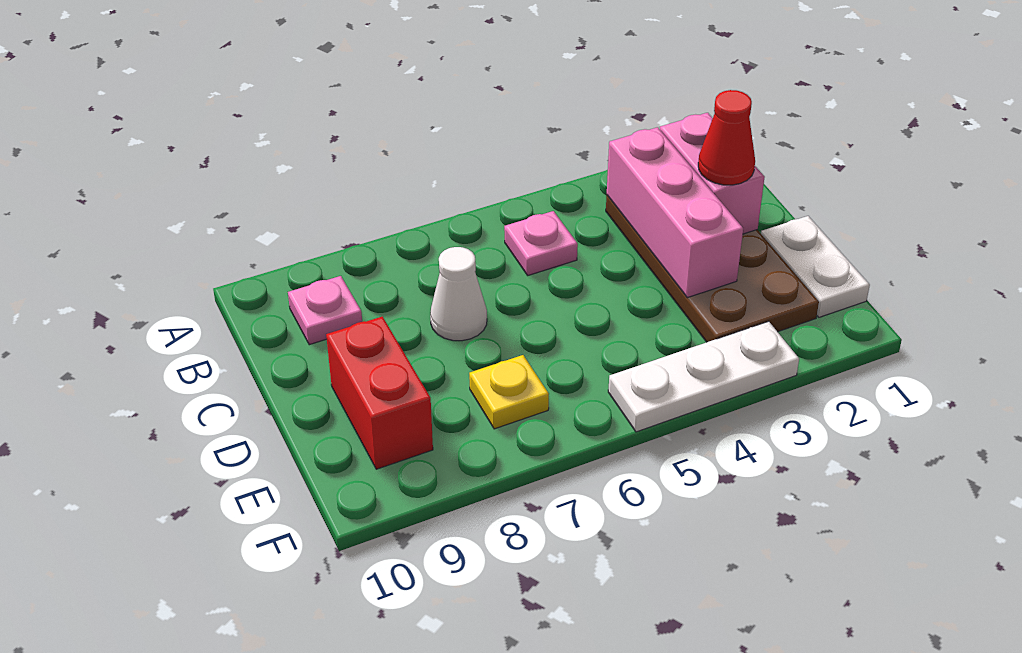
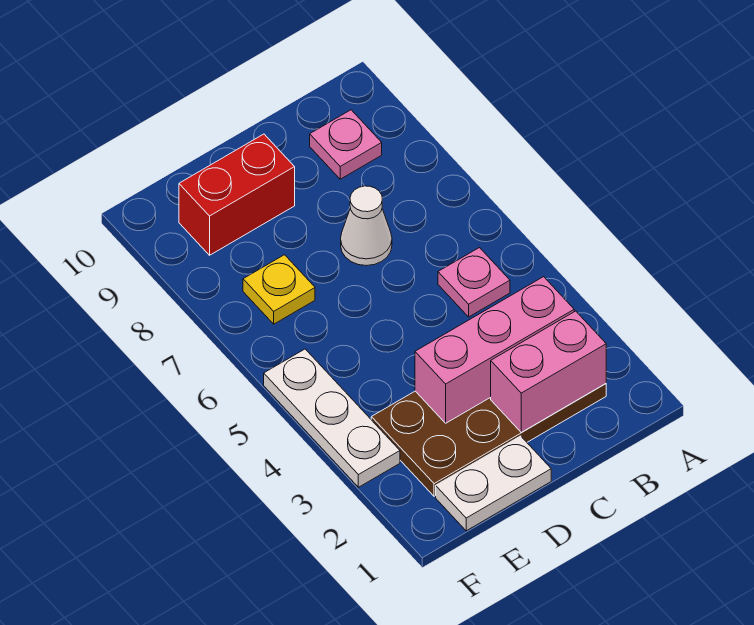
red 1x1 cone [698,90,755,185] -> none

